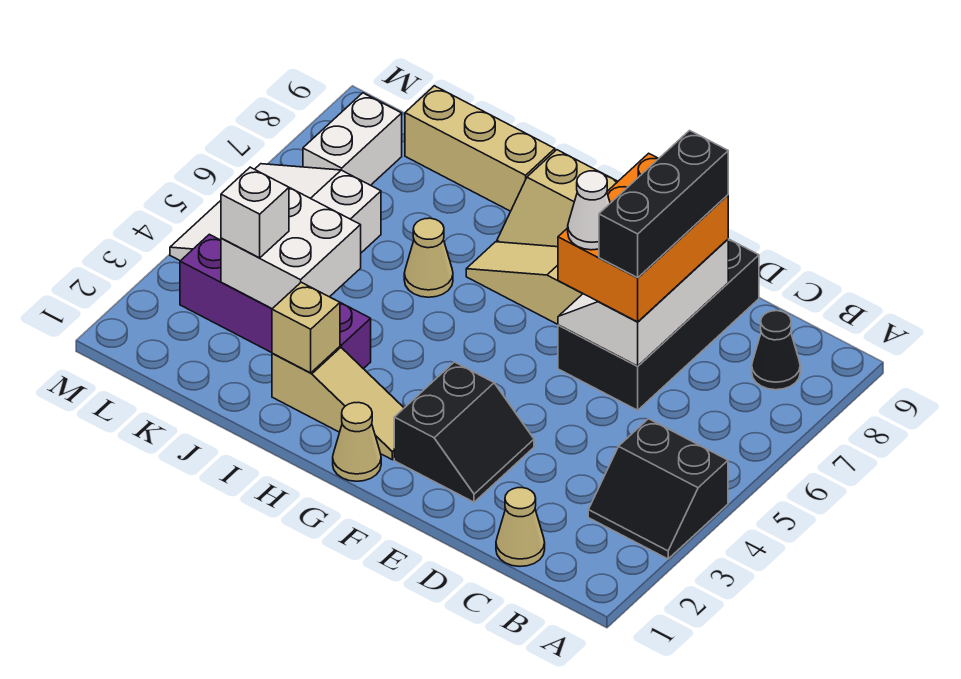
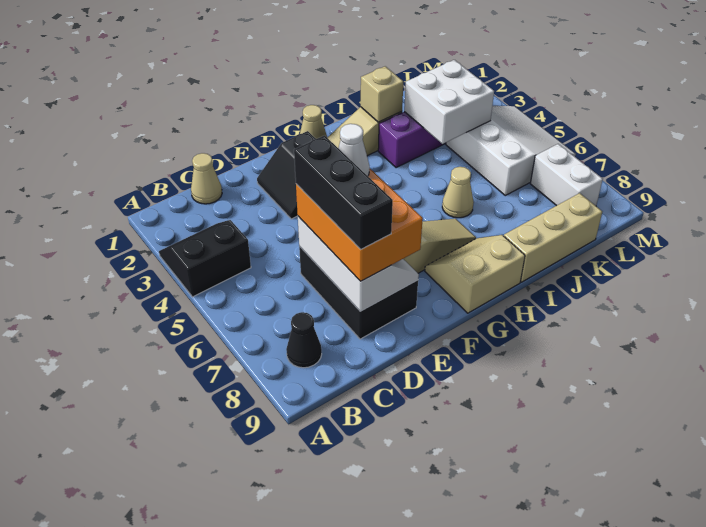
black 2x4 brick [558,239,759,410] -> black 2x3 brick [299,246,418,339]
white 1x1 brick [221,167,289,258] -> none

